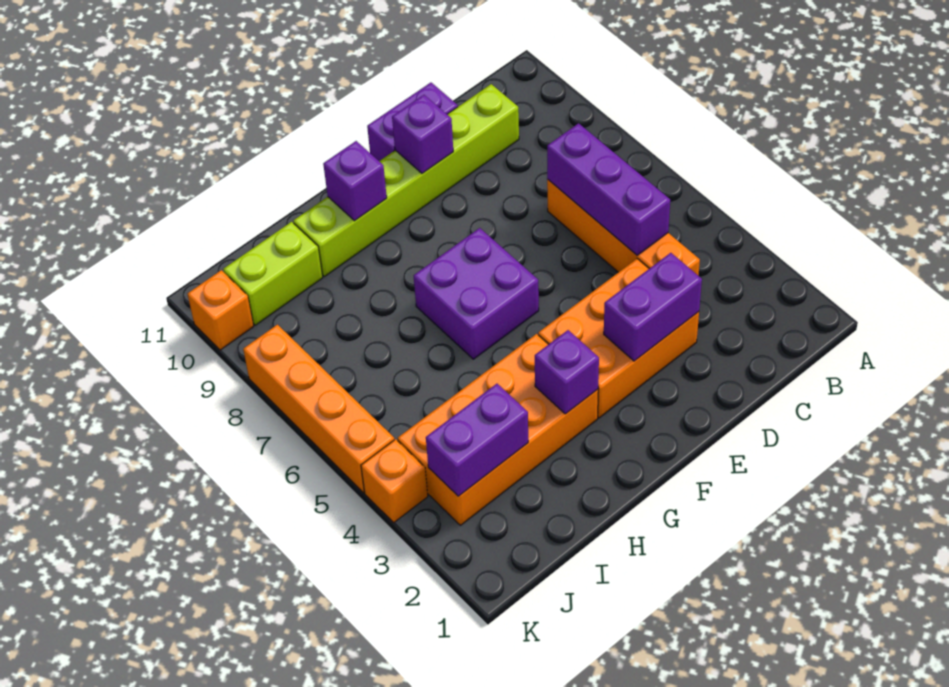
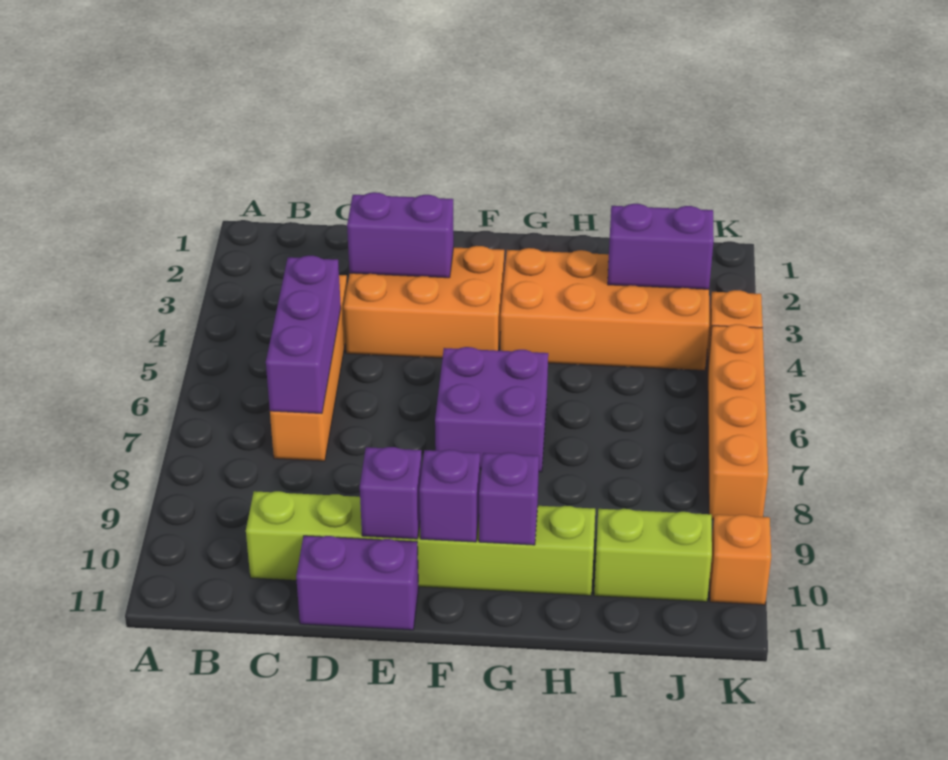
purple 1x1 brick [535,330,599,414] -> purple 1x1 brick moved to [419,450,480,542]

